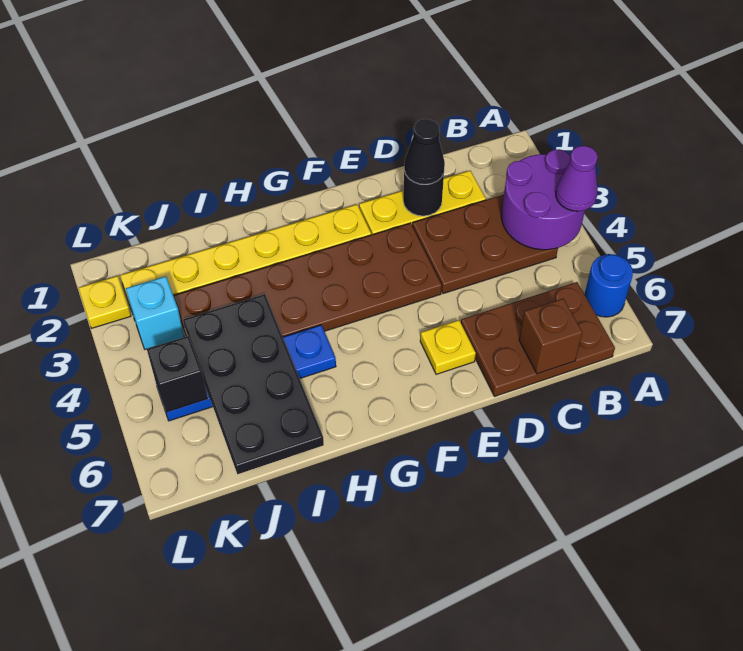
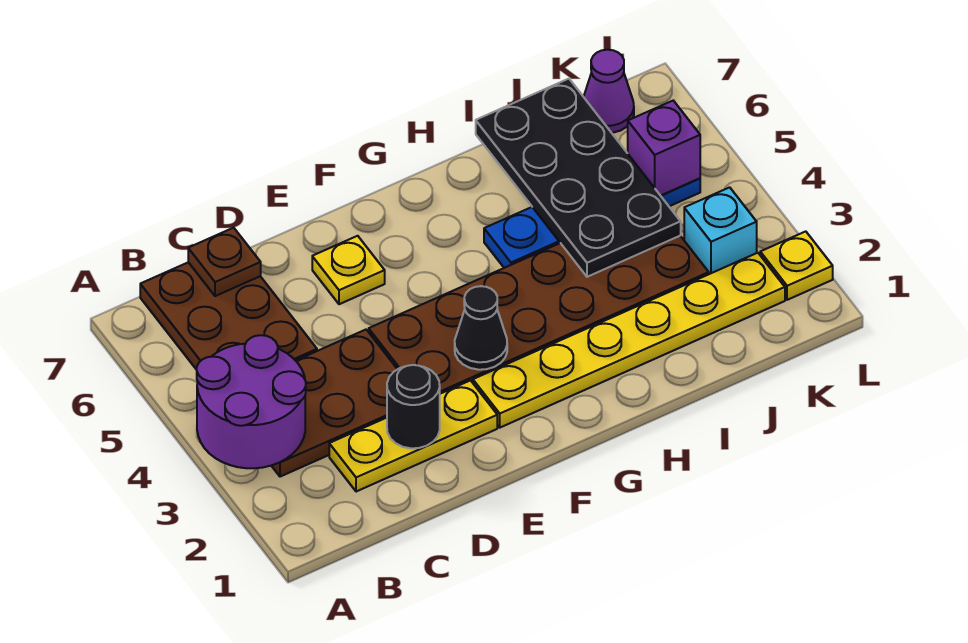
purple 1x1 cone [556,146,598,211] -> purple 1x1 cone moved to [584,50,634,133]
blue 1x1 round brick [585,254,633,317] -> none
brown 2x3 plate [461,282,615,397] -> brown 2x3 plate turned to [140,262,317,370]
brown 1x1 brick [519,299,582,374] -> brown 1x1 plate [188,228,261,296]
black 1x1 cone [404,119,445,184] -> black 1x1 cone moved to [455,286,507,370]
black 1x1 brick [147,336,208,412] -> purple 1x1 brick [628,101,700,196]

